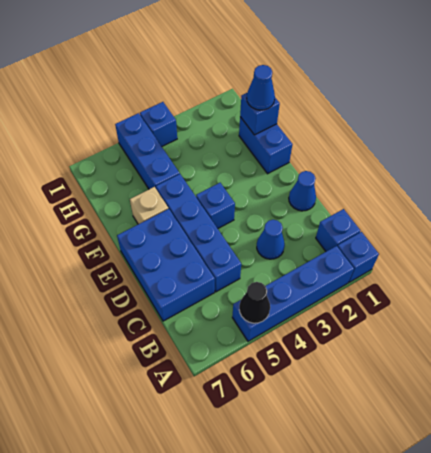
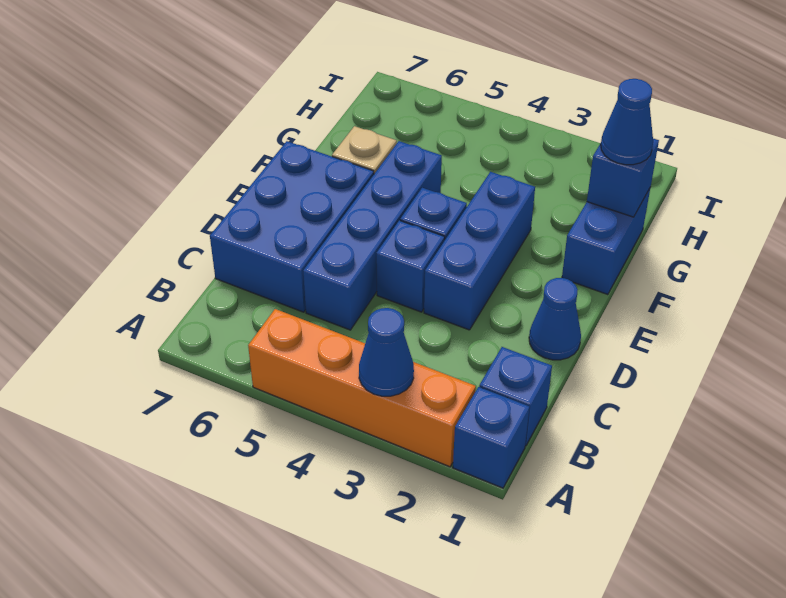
blue 1x4 brick [232,246,354,341] -> orange 1x4 brick [248,309,476,467]
black 1x1 cone [239,282,270,323] -> none
blue 1x1 cone [257,220,285,259] -> blue 1x1 cone moved to [359,308,414,396]
blue 1x3 brick [115,113,180,189] -> blue 1x3 brick moved to [424,172,535,330]
blue 1x1 brick [140,102,177,146] -> blue 1x1 brick moved to [376,220,445,312]

